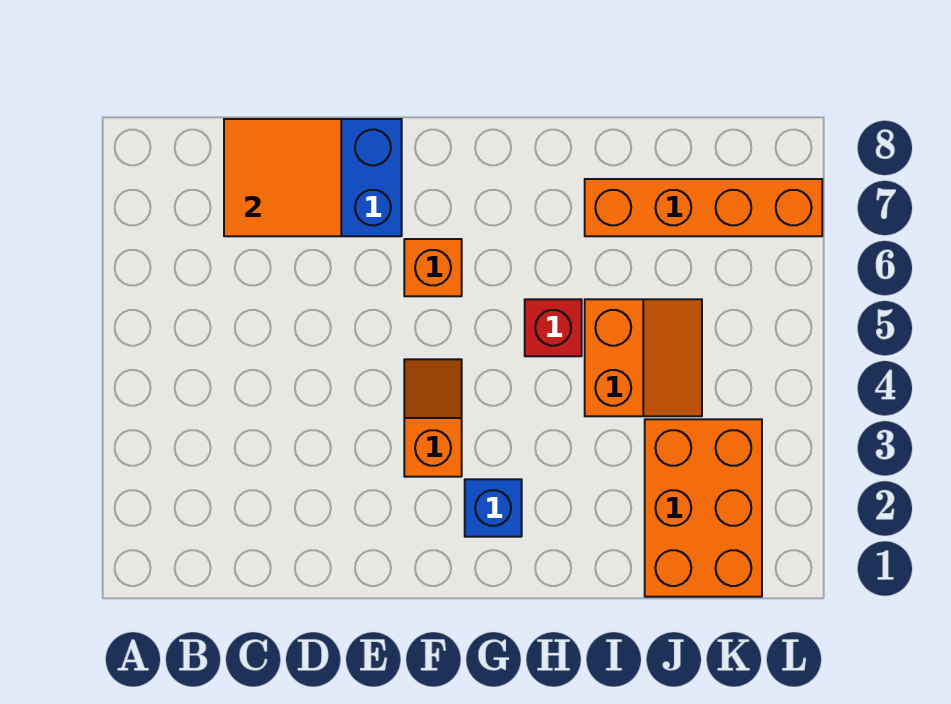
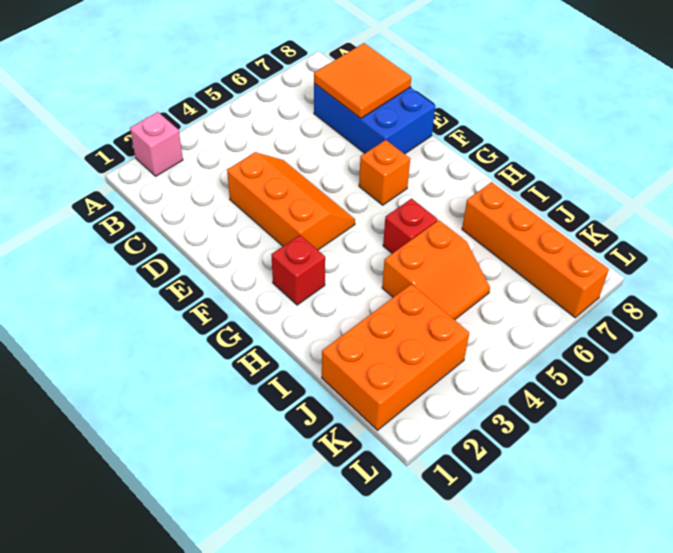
none -> pink 1x1 brick [130,112,183,176]
orange 1x2 slope [404,359,462,477] -> orange 2x3 slope [227,152,355,250]
blue 1x1 brick [465,479,522,537] -> red 1x1 brick [271,235,325,305]

